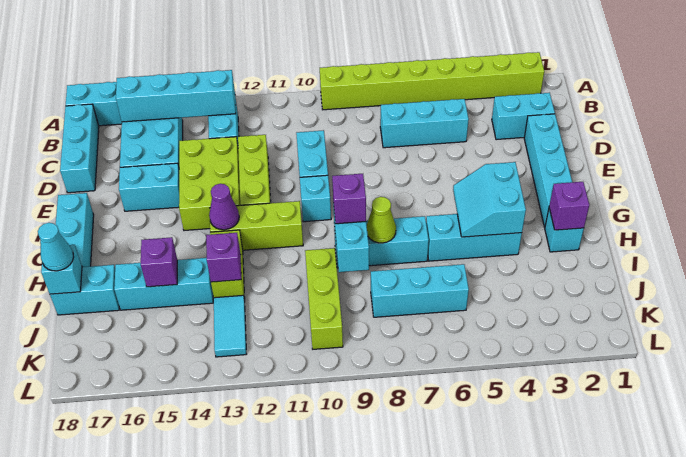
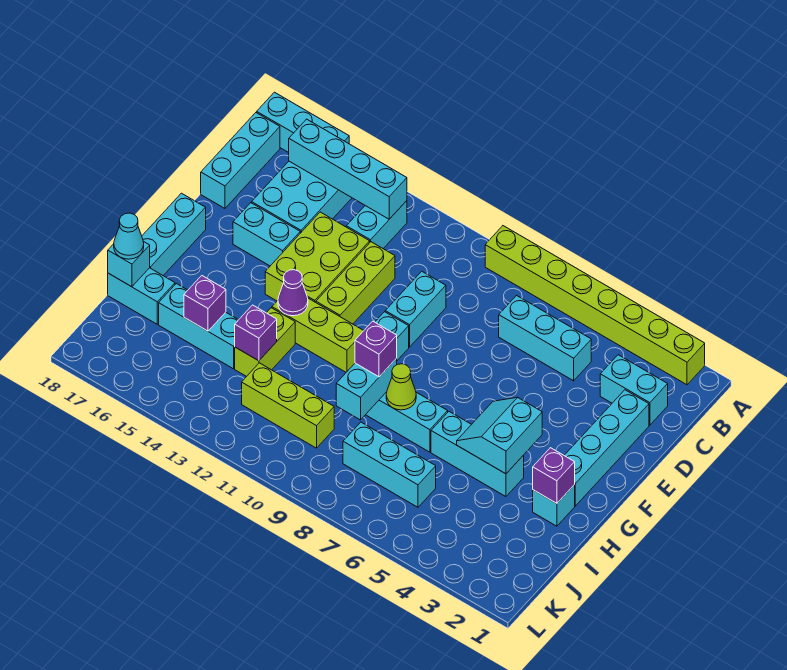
lime 1x3 brick [305,248,343,349] -> lime 1x3 brick turned to [242,363,334,448]
cyan 1x2 tile [214,295,246,357] -> none

